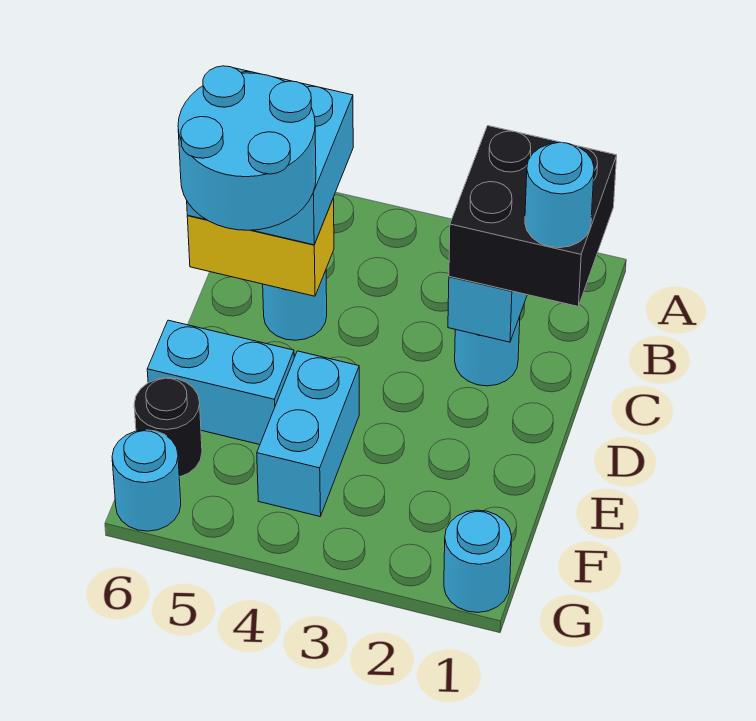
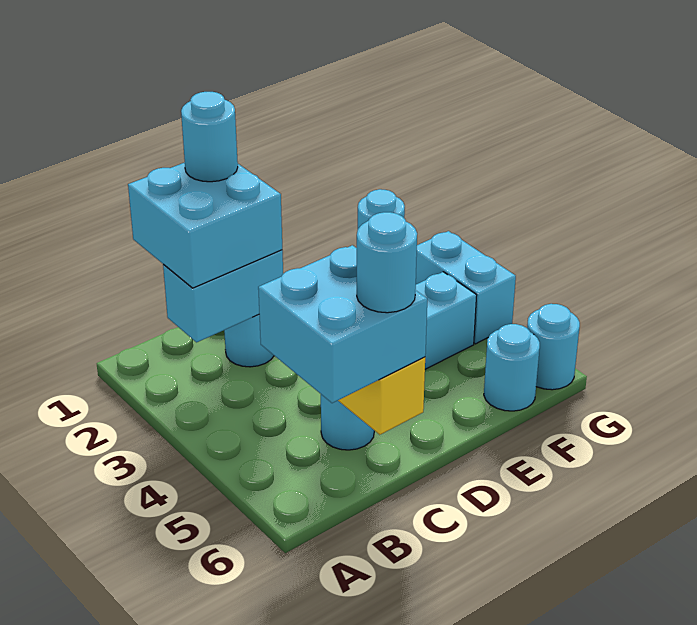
black 2x2 brick [449,126,617,306] -> cyan 2x2 brick [128,162,282,288]
cyan 2x2 round brick [178,66,316,230] -> cyan 1x1 round brick [357,212,417,313]
cyan 1x2 brick [147,320,294,445] -> cyan 1x2 brick moved to [416,231,516,344]
black 1x1 round brick [134,378,202,477] -> cyan 1x1 round brick [484,324,540,411]

